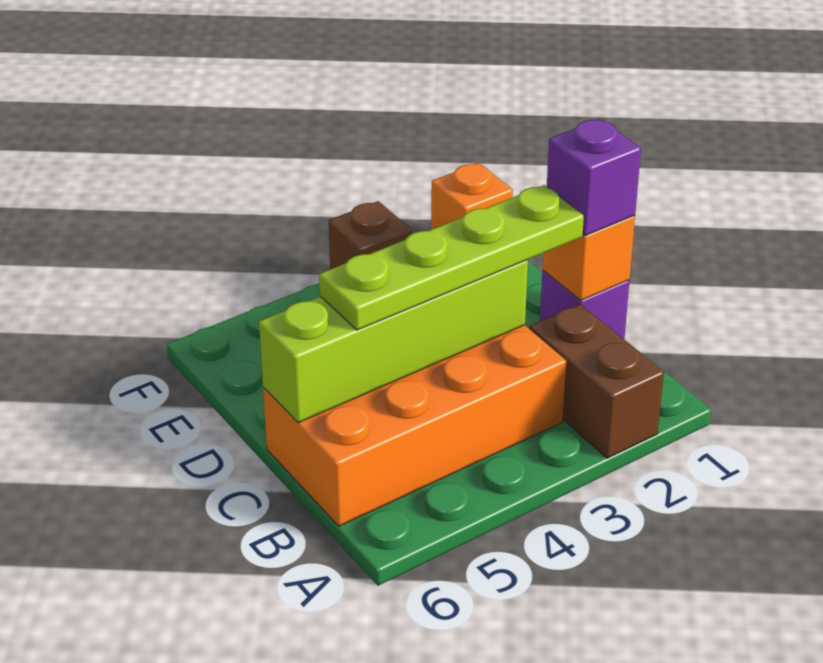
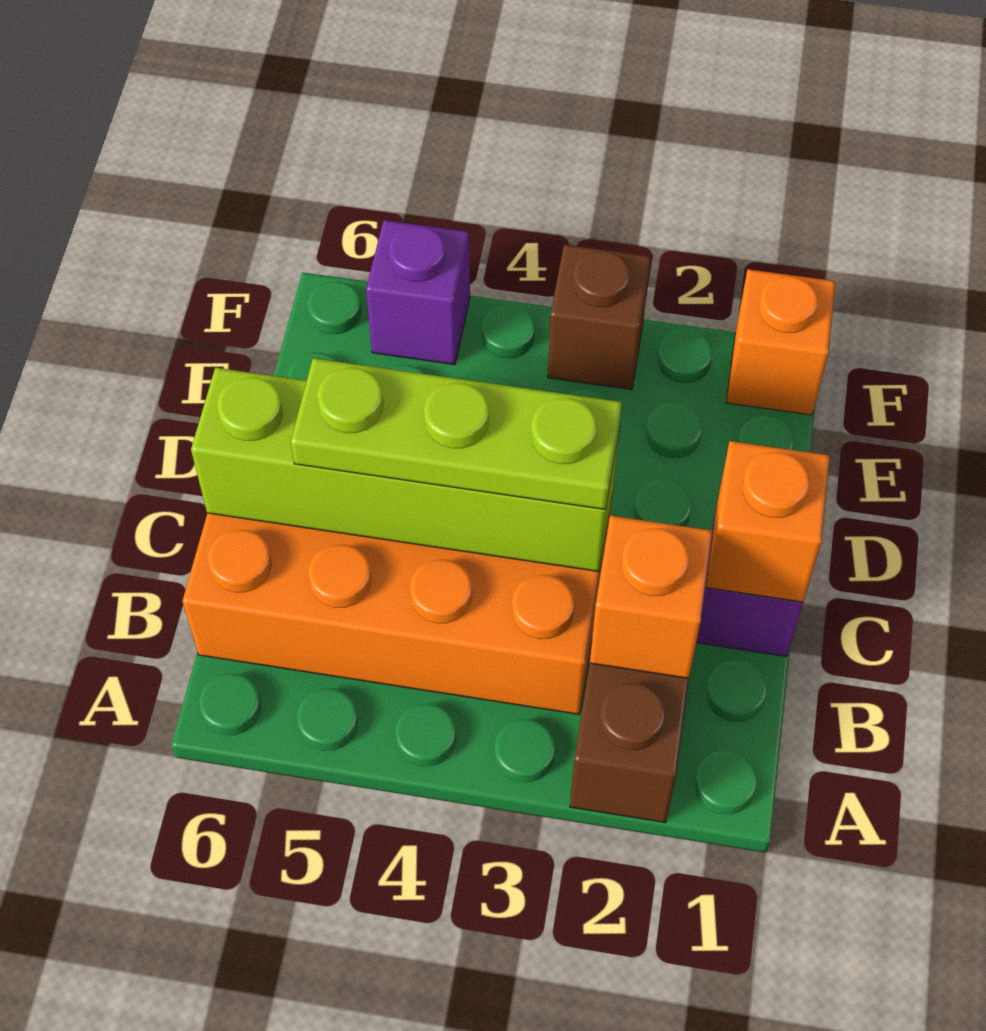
none -> orange 1x1 brick [590,516,712,678]
purple 1x1 brick [547,119,641,236] -> purple 1x1 brick moved to [366,220,470,365]
lime 1x4 plate [319,185,584,330] -> lime 1x3 plate [291,358,622,510]

